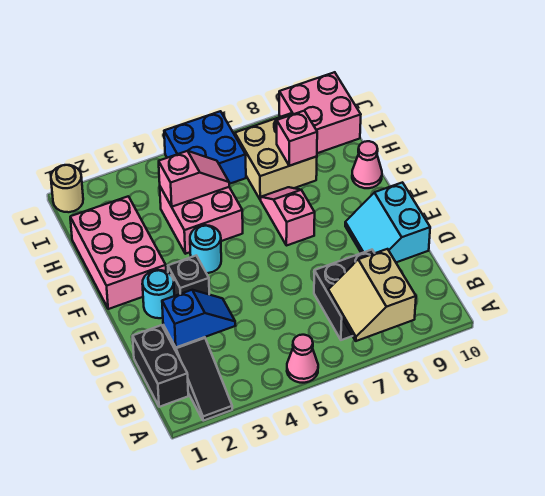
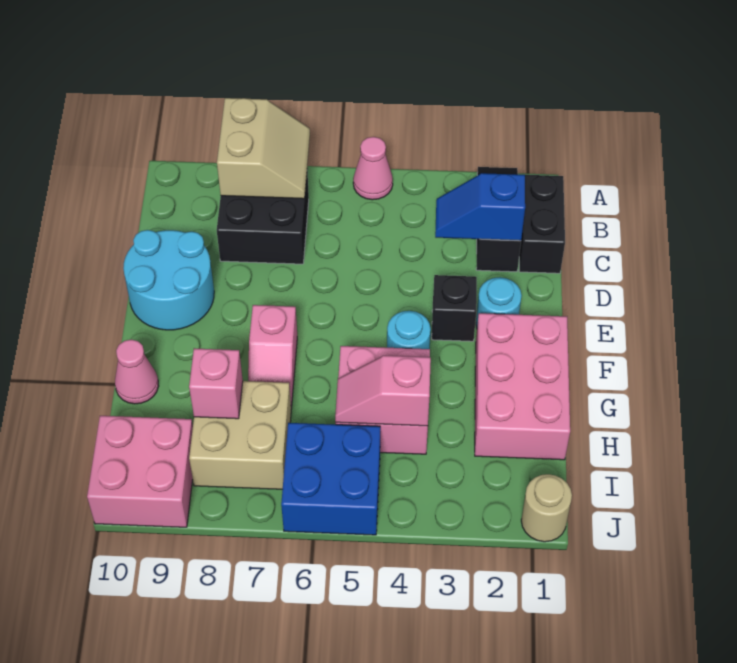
cyan 2x2 slope [345,182,430,262] -> cyan 2x2 round brick [123,230,214,330]

